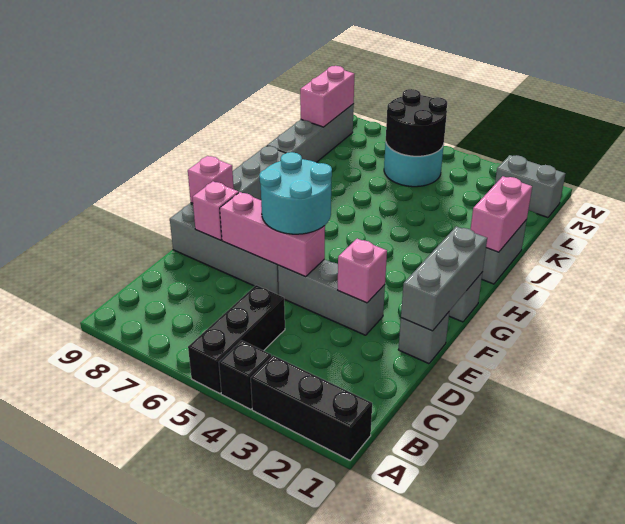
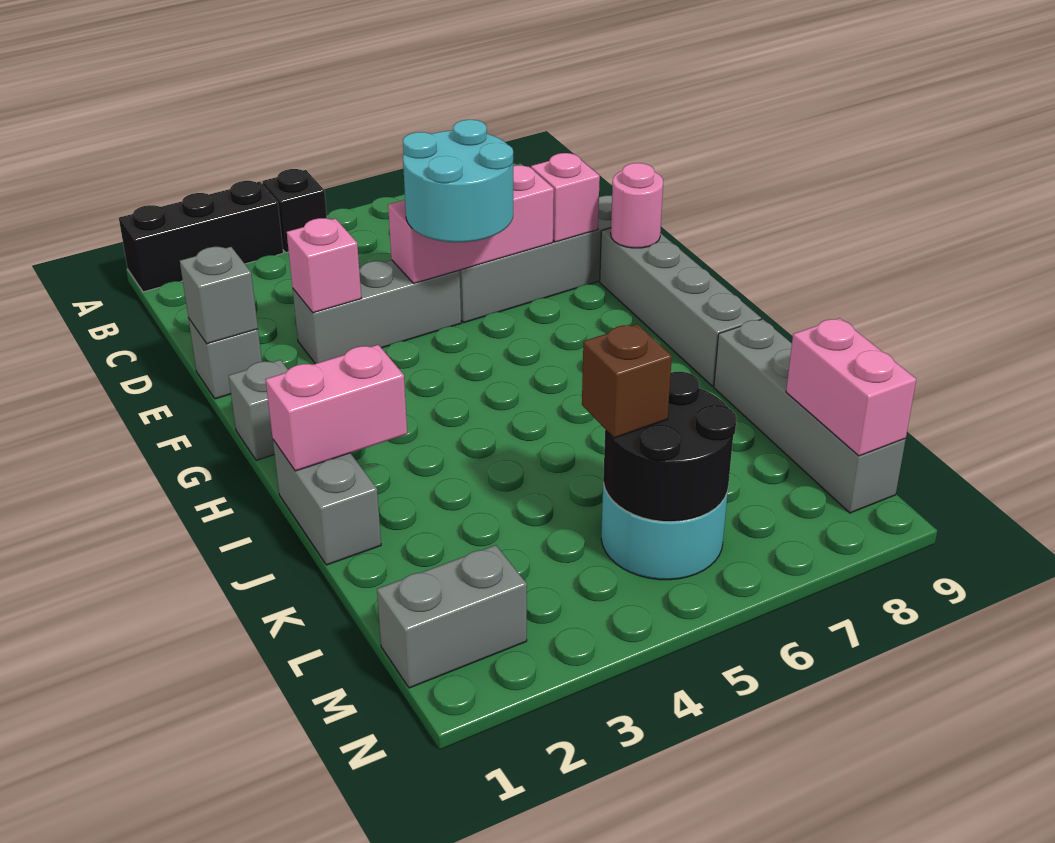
black 1x3 brick [188,285,285,394] -> none
grey 1x3 brick [401,226,487,331] -> grey 1x1 brick [180,247,258,344]
pink 1x1 brick [188,156,234,203] -> pink 1x1 round brick [611,163,663,248]
pink 1x2 brick [470,176,532,252] -> pink 1x2 brick turned to [266,345,407,471]
none -> brown 1x1 brick [582,324,672,438]

